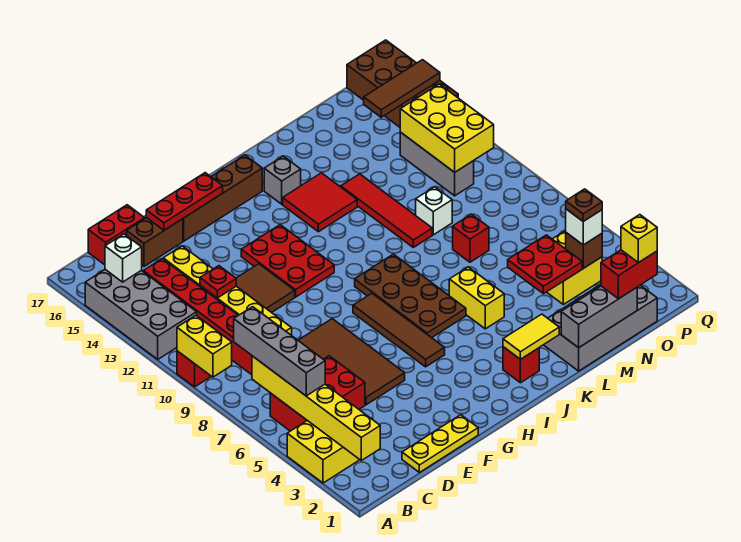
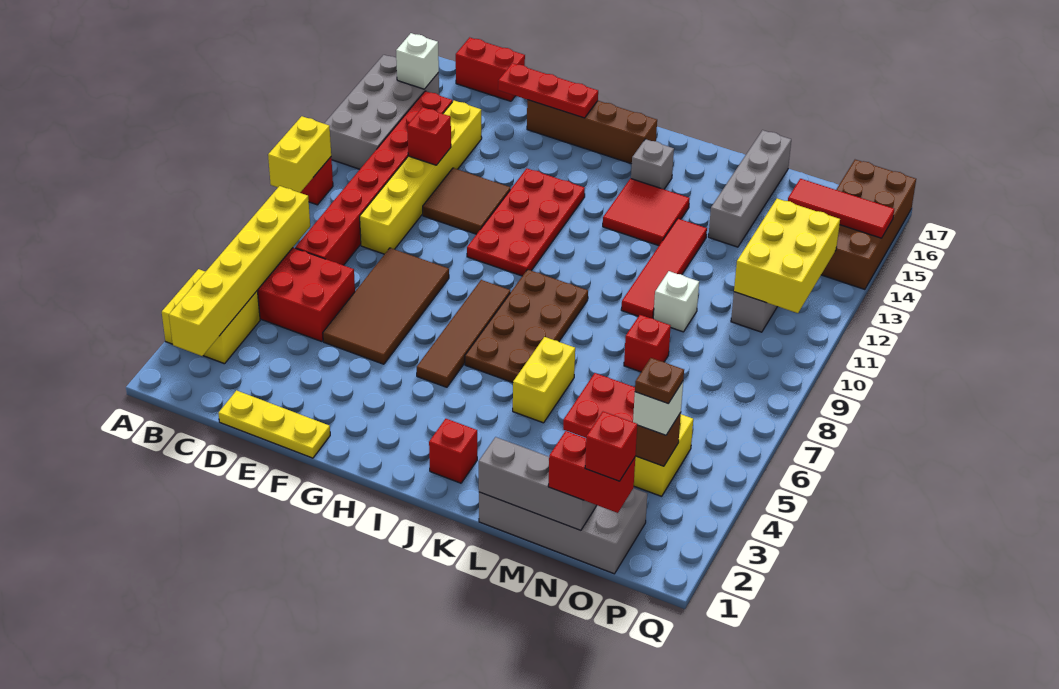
grey 1x4 brick [234,307,325,396] -> grey 1x4 brick moved to [708,130,791,247]
red 1x1 plate [200,266,236,298] -> red 1x1 brick [407,107,451,165]
brown 1x2 brick [127,218,183,266] -> none
red 2x3 plate [241,225,334,297] -> red 2x4 plate [467,169,585,276]
yellow 1x2 tile [503,314,559,359] -> none
yellow 1x1 brick [621,215,657,263] -> red 1x1 brick [585,412,637,481]
brown 1x3 tile [364,60,440,117] -> red 1x3 tile [788,179,894,238]

